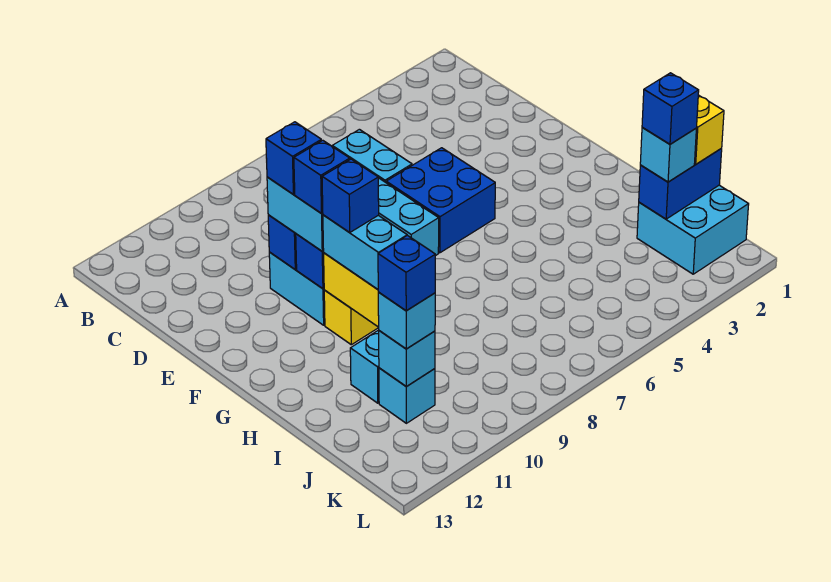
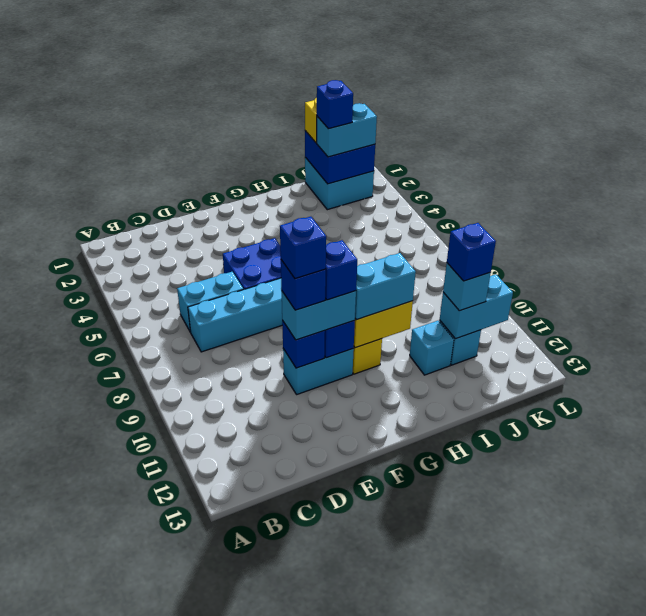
blue 1x1 brick [322,159,379,232] -> blue 1x1 brick moved to [280,217,326,279]
blue 1x2 brick [639,149,722,219] -> blue 2x2 brick [305,131,375,184]
cyan 1x1 brick [640,127,696,182] -> cyan 1x2 brick [317,103,377,157]
cyan 1x1 brick [379,331,435,387] -> cyan 1x2 brick [440,274,513,339]

